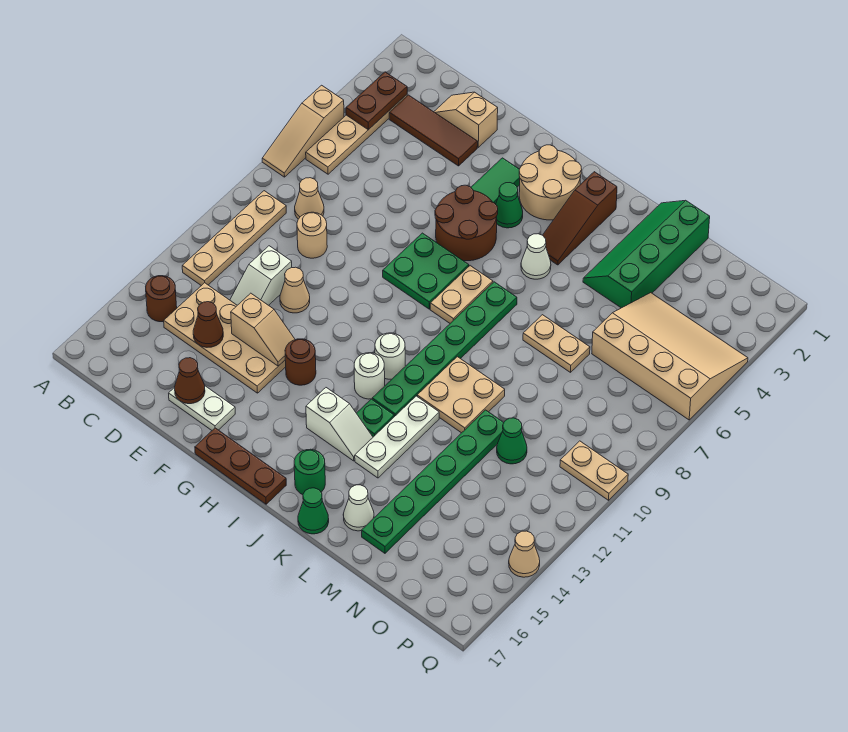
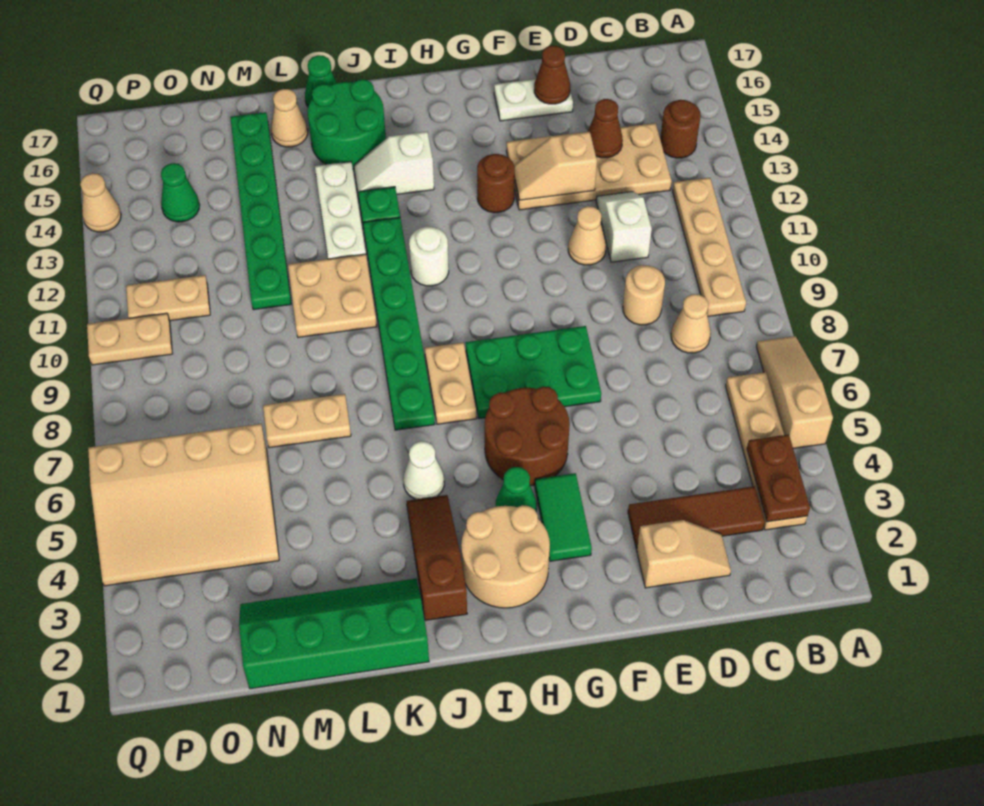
green 2x2 plate [383,233,469,309] -> green 2x3 plate [466,326,601,419]
brown 1x3 plate [195,428,286,504] -> none
white 1x1 round brick [354,353,385,399] -> none
green 1x1 round brick [294,449,325,495] -> green 2x2 round brick [308,79,386,169]
green 2x4 slope [583,201,710,308] -> green 2x4 slope turned to [239,579,429,689]
white 1x1 cone [343,485,374,531] -> tan 1x1 cone [271,89,308,147]
green 1x1 cone [497,418,527,464] -> green 1x1 cone moved to [161,163,200,222]
none -> tan 1x2 plate [126,275,210,321]

